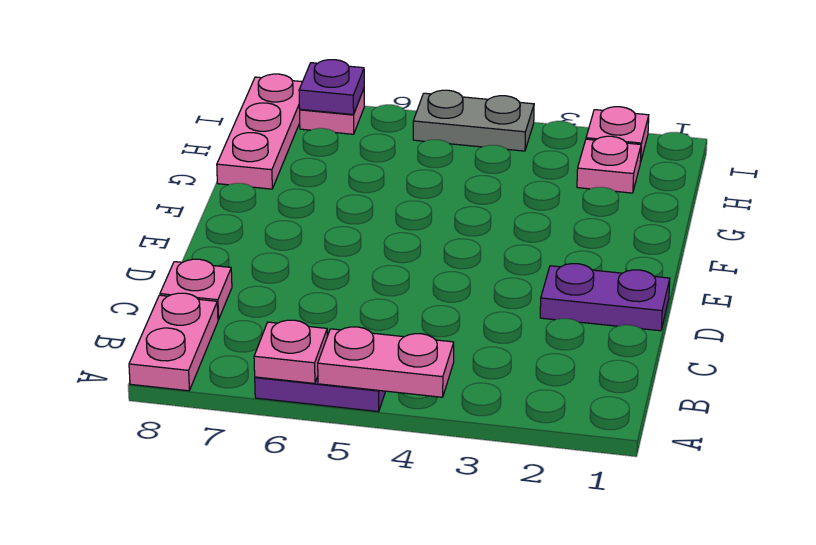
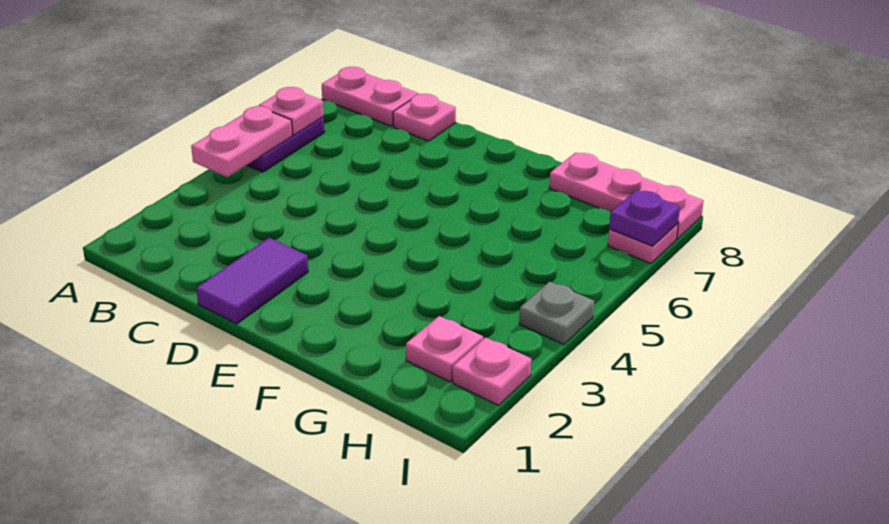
purple 1x2 plate [540,264,670,331] -> purple 1x2 tile [196,238,308,324]
grey 1x2 plate [413,90,534,151] -> grey 1x1 plate [519,282,594,344]

